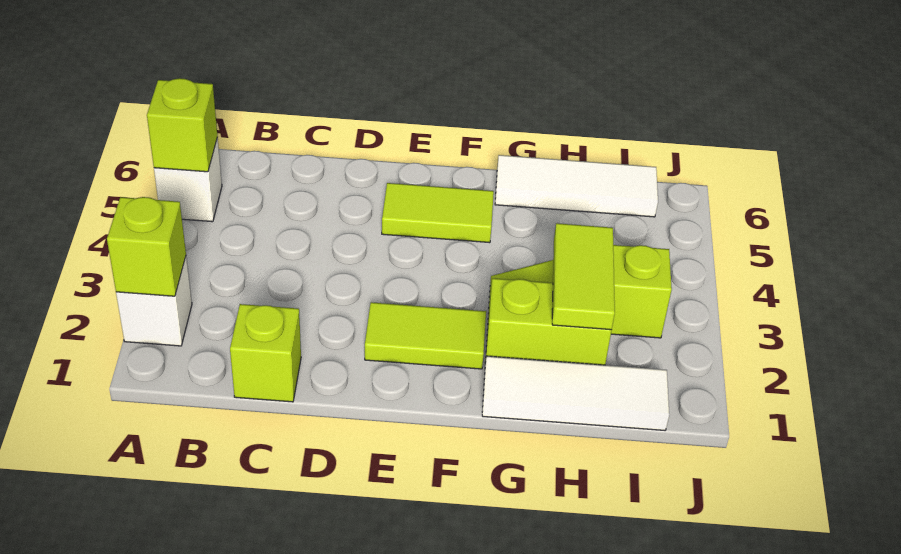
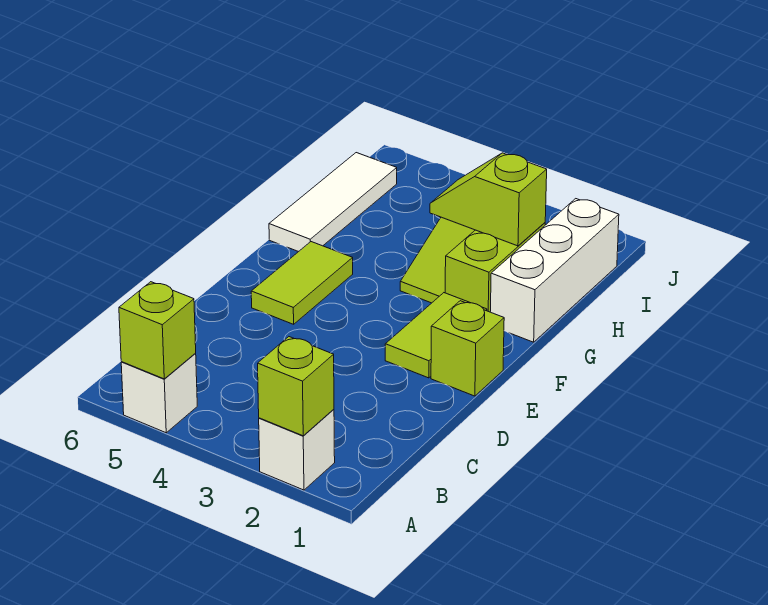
lime 1x1 brick [230,304,301,402] -> lime 1x1 brick moved to [431,301,504,396]
white 1x3 tile [482,356,669,430] -> white 1x3 brick [490,199,619,342]
lime 1x2 tile [552,223,615,330] -> lime 1x2 slope [430,153,547,246]

